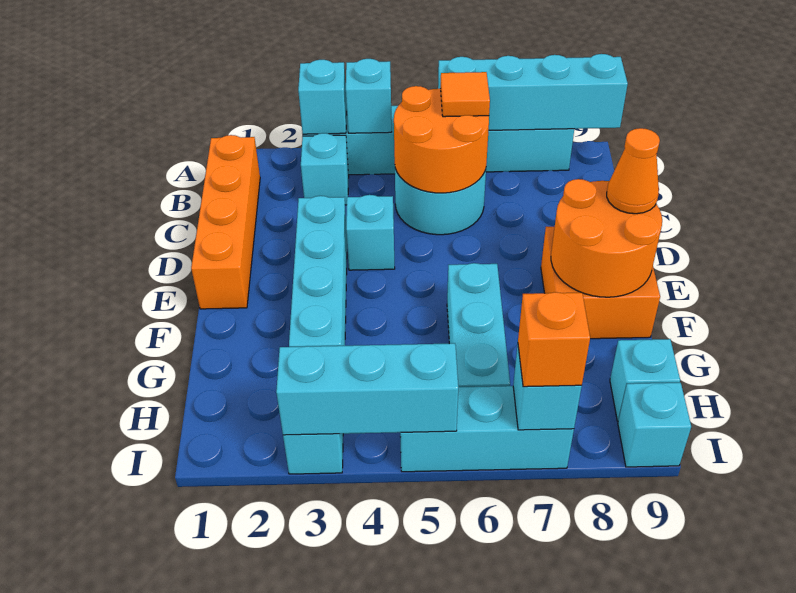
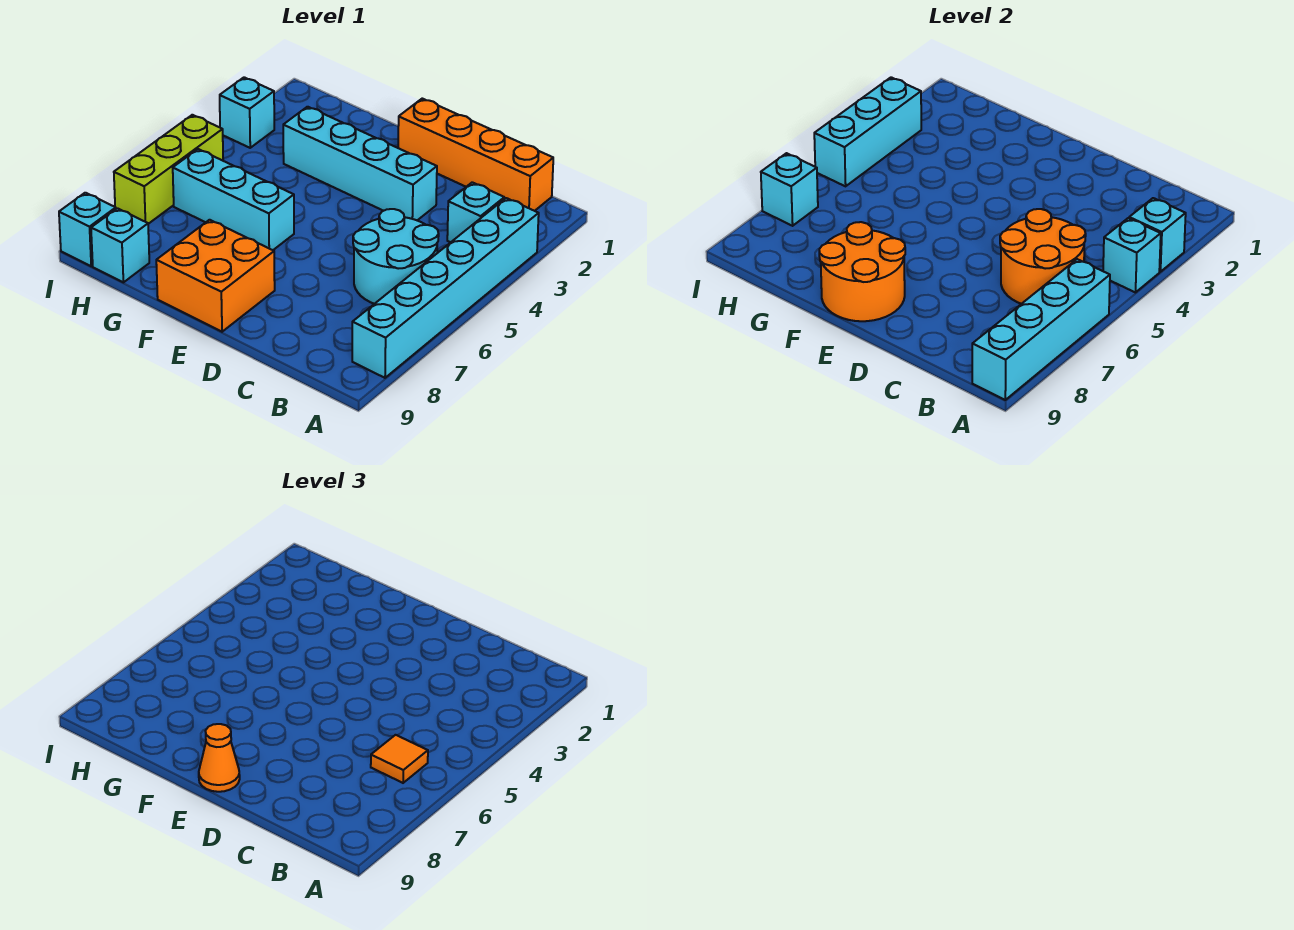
cyan 1x1 brick [346,195,395,270] -> none
cyan 1x3 brick [400,386,574,472] -> lime 1x3 brick [114,115,223,224]
orange 1x1 brick [518,292,590,387] -> none

